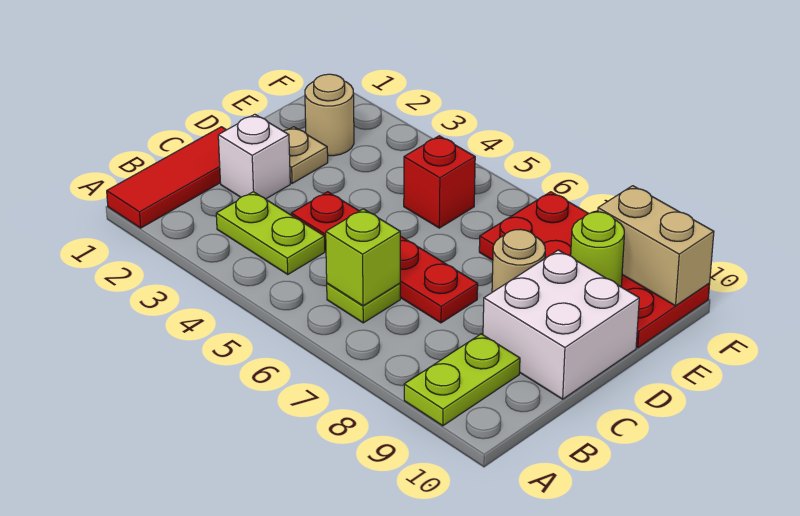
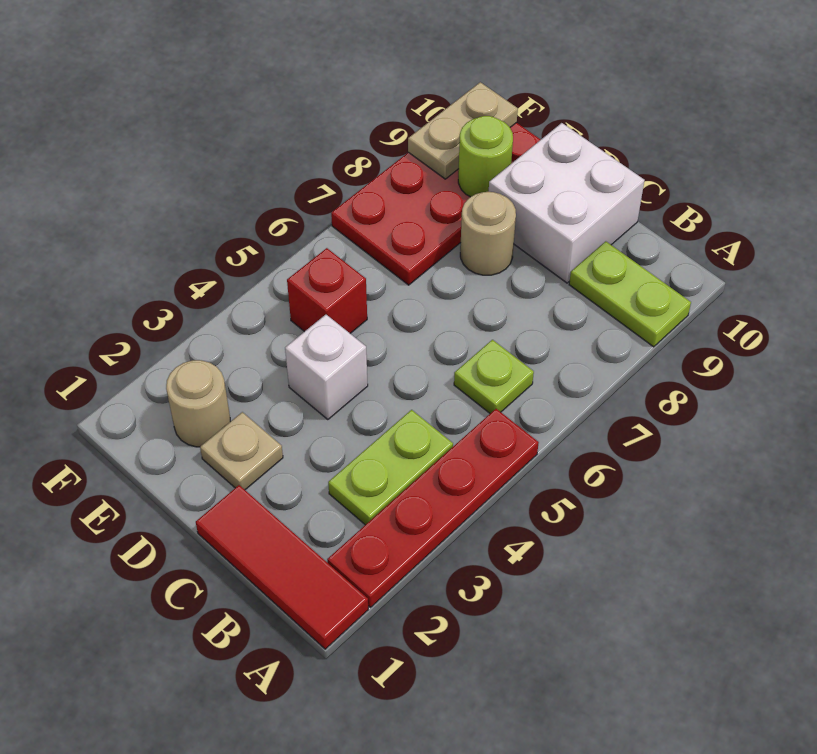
lime 1x1 brick [326,209,400,306] -> none
white 1x1 brick [218,114,290,199] -> white 1x1 brick moved to [285,315,368,420]
red 1x4 plate [291,192,478,323] -> red 1x4 plate moved to [327,409,539,607]
tan 1x2 brick [598,186,714,306] -> tan 1x2 plate [408,82,518,179]

